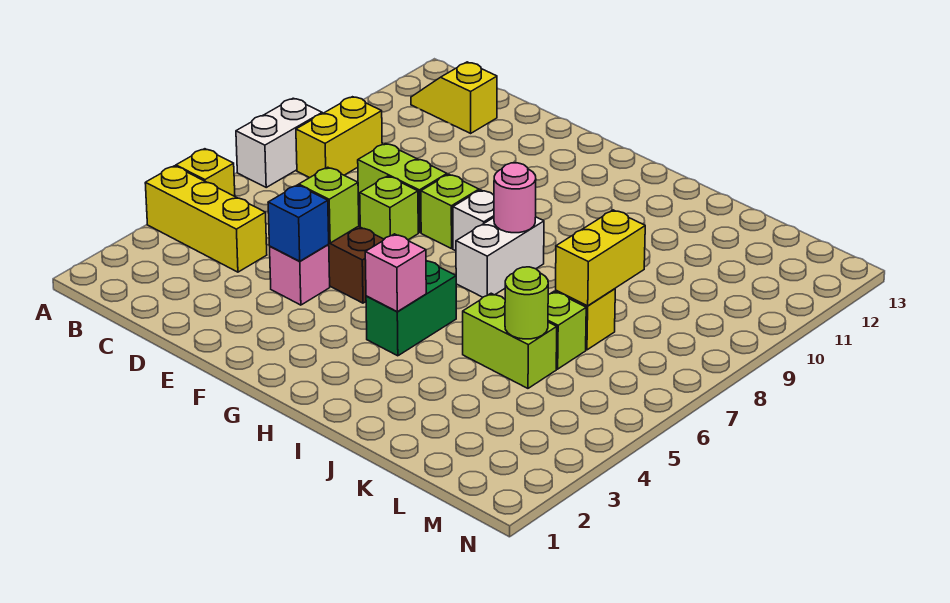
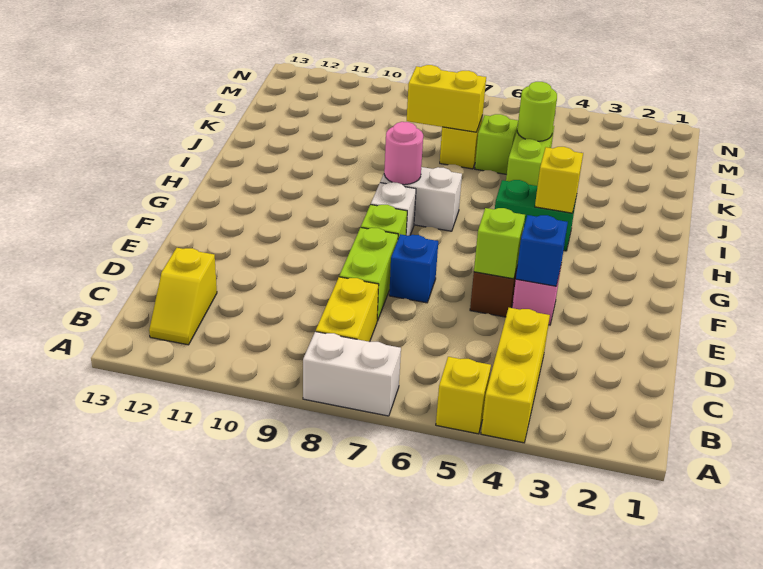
yellow 1x2 brick [296,97,382,178] -> yellow 1x2 brick turned to [316,277,379,342]
lime 1x1 brick [360,176,418,240] -> blue 1x1 brick [389,234,438,303]
pink 1x1 brick [365,234,426,312] -> yellow 1x1 brick [535,147,583,213]

